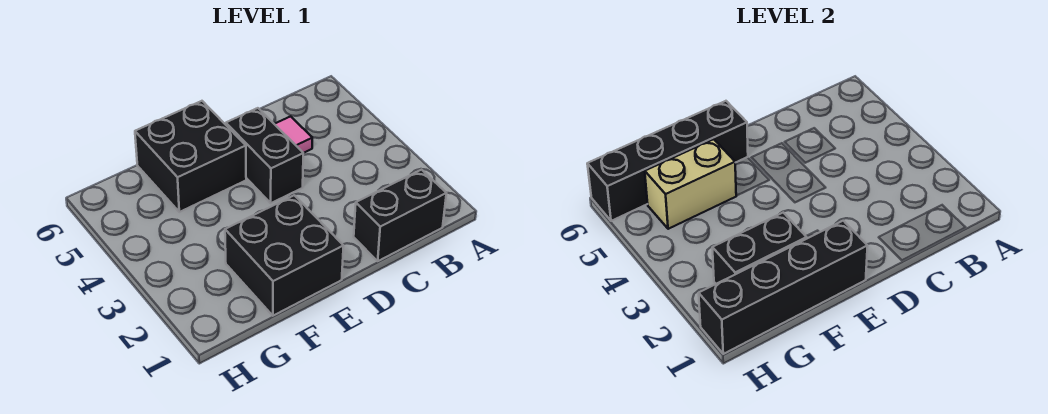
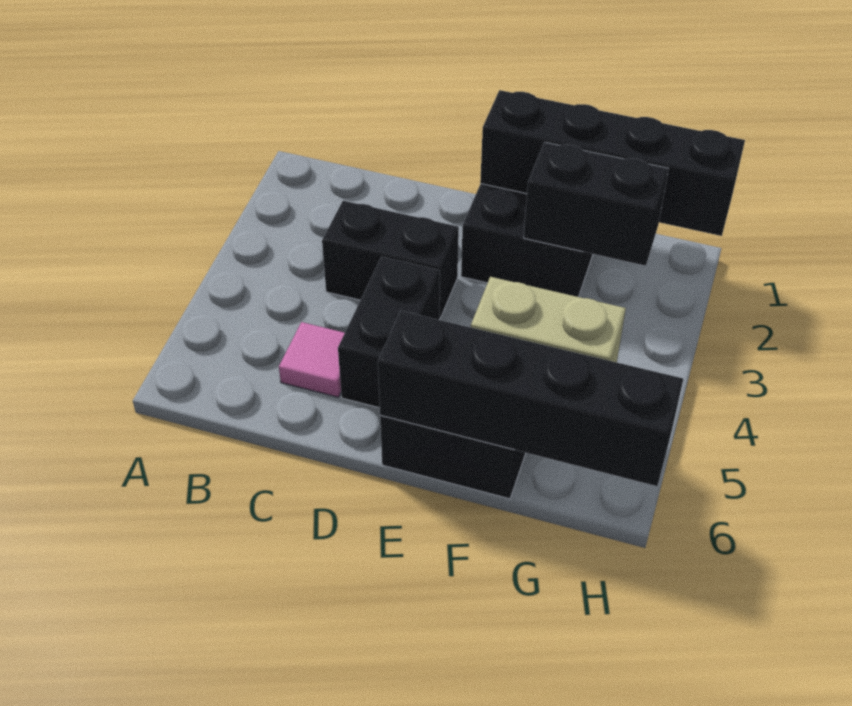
black 1x2 brick [354,170,447,261] -> black 1x2 brick moved to [322,201,459,319]

